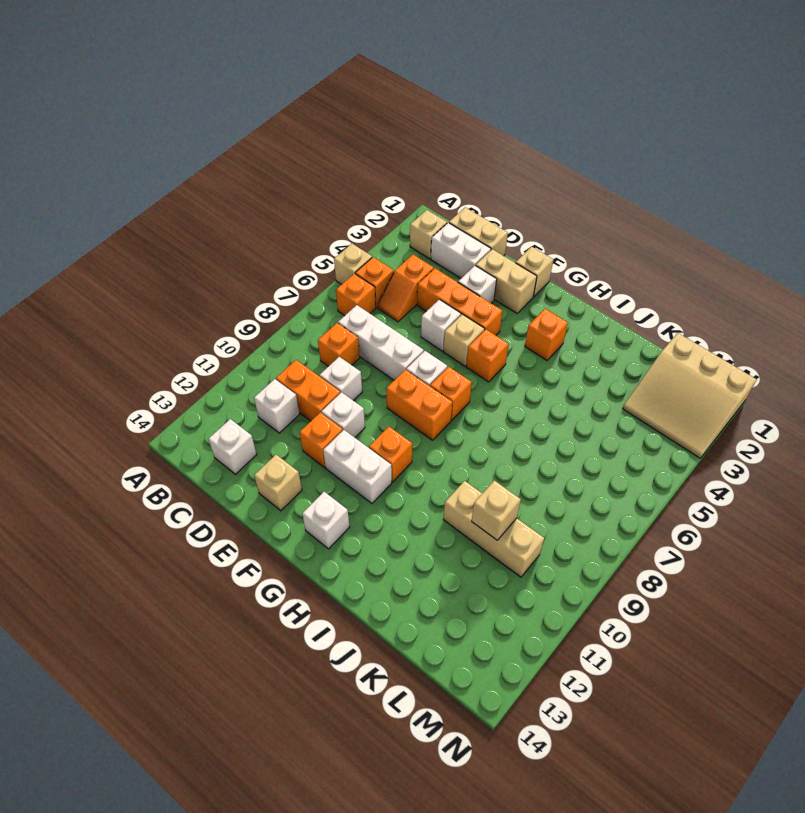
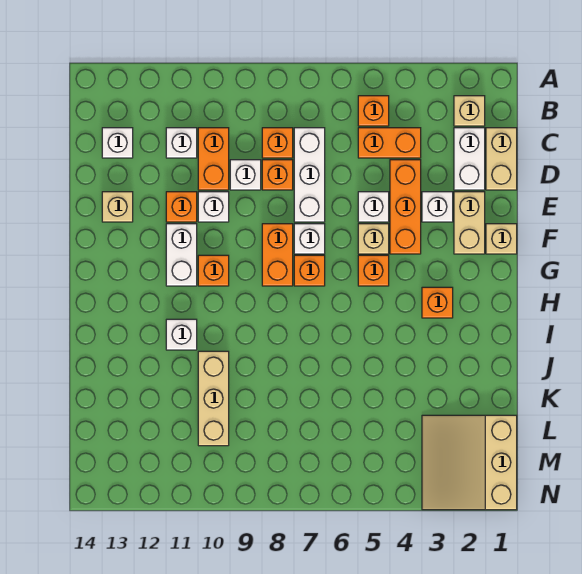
tan 1x1 brick [334,244,372,284] -> none
orange 1x1 brick [336,273,376,316] -> orange 1x1 brick moved to [262,160,293,190]
orange 1x2 slope [378,255,434,322] -> orange 1x2 brick [358,128,421,158]
white 1x1 brick [302,492,349,549] -> white 1x1 brick moved to [166,319,197,350]
tan 1x1 brick [472,480,521,540] -> none

